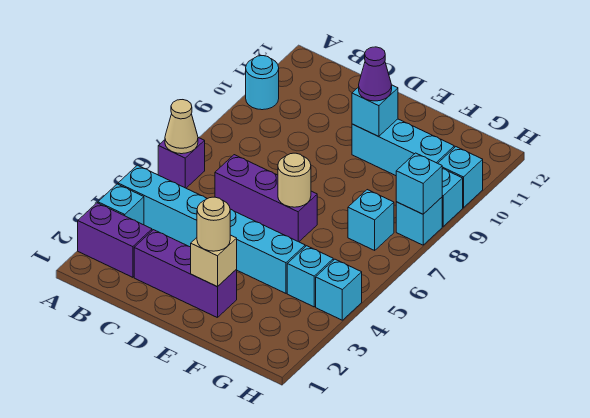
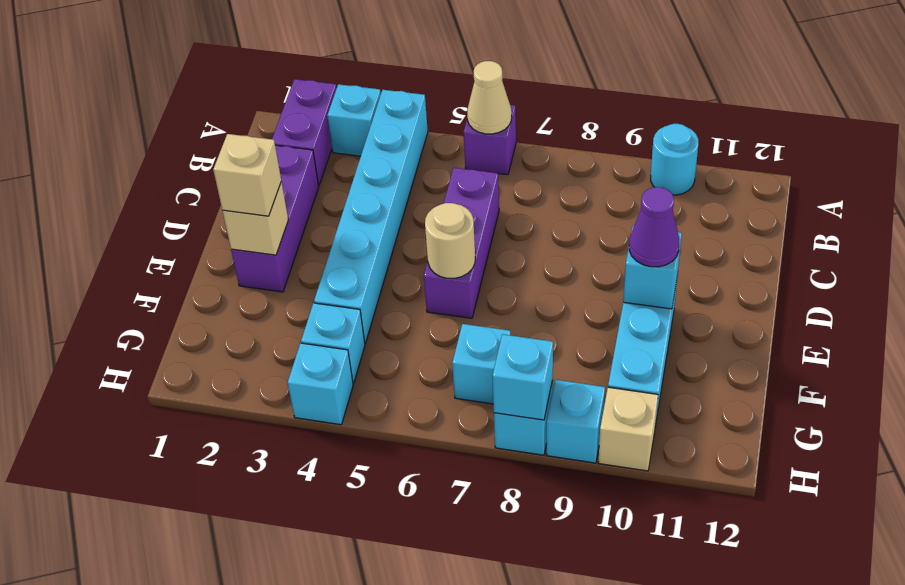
tan 1x1 round brick [197,197,230,251] -> tan 1x1 brick [213,134,281,216]
cyan 1x1 brick [438,147,483,208] -> tan 1x1 brick [598,387,658,471]

